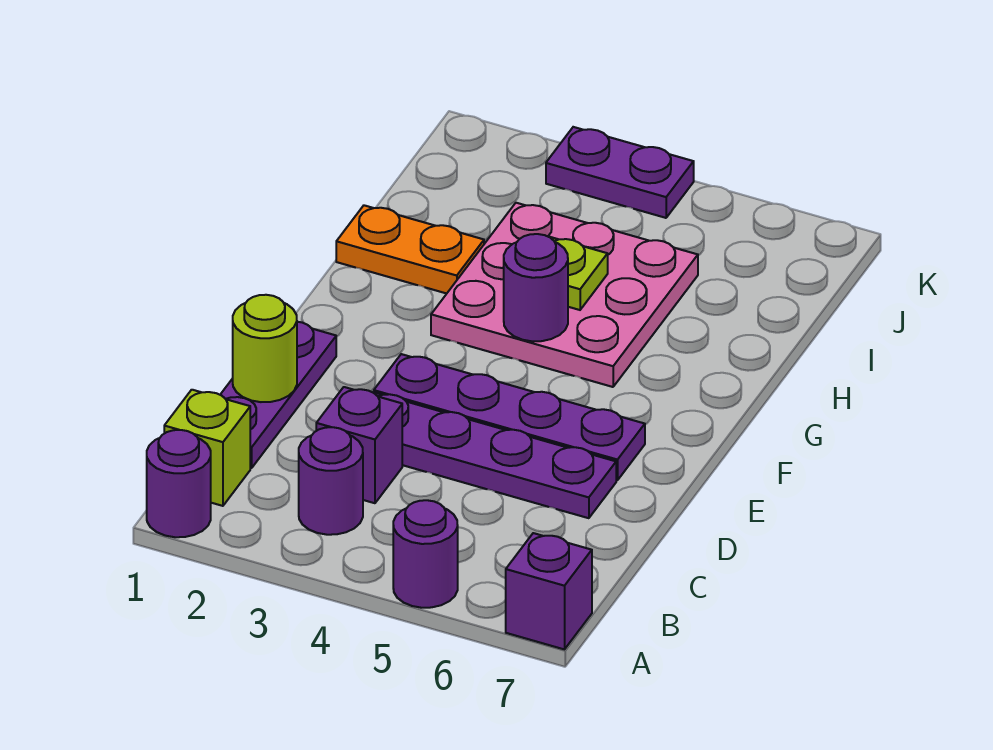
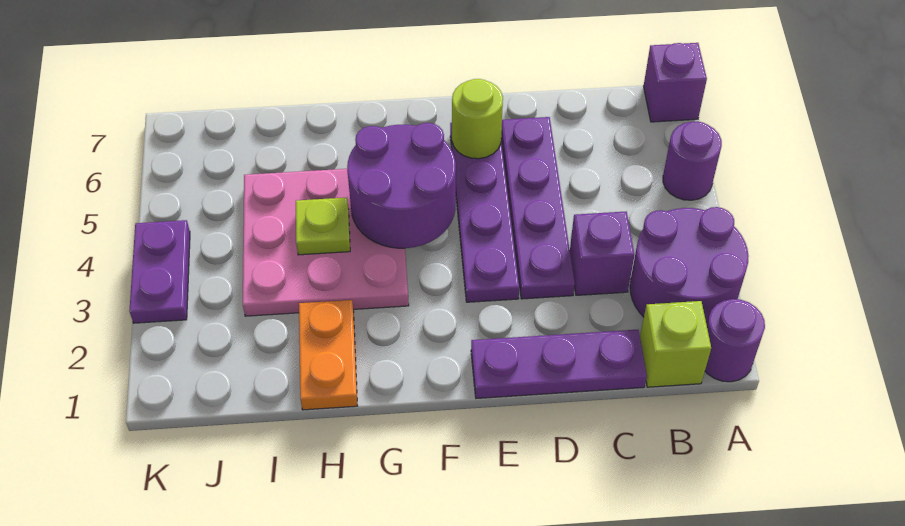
purple 1x1 round brick [299,427,363,535] -> purple 2x2 round brick [630,207,749,325]
lime 1x1 round brick [233,295,297,402] -> lime 1x1 round brick moved to [452,79,503,159]
purple 1x1 round brick [504,234,568,341] -> purple 2x2 round brick [347,123,456,248]

